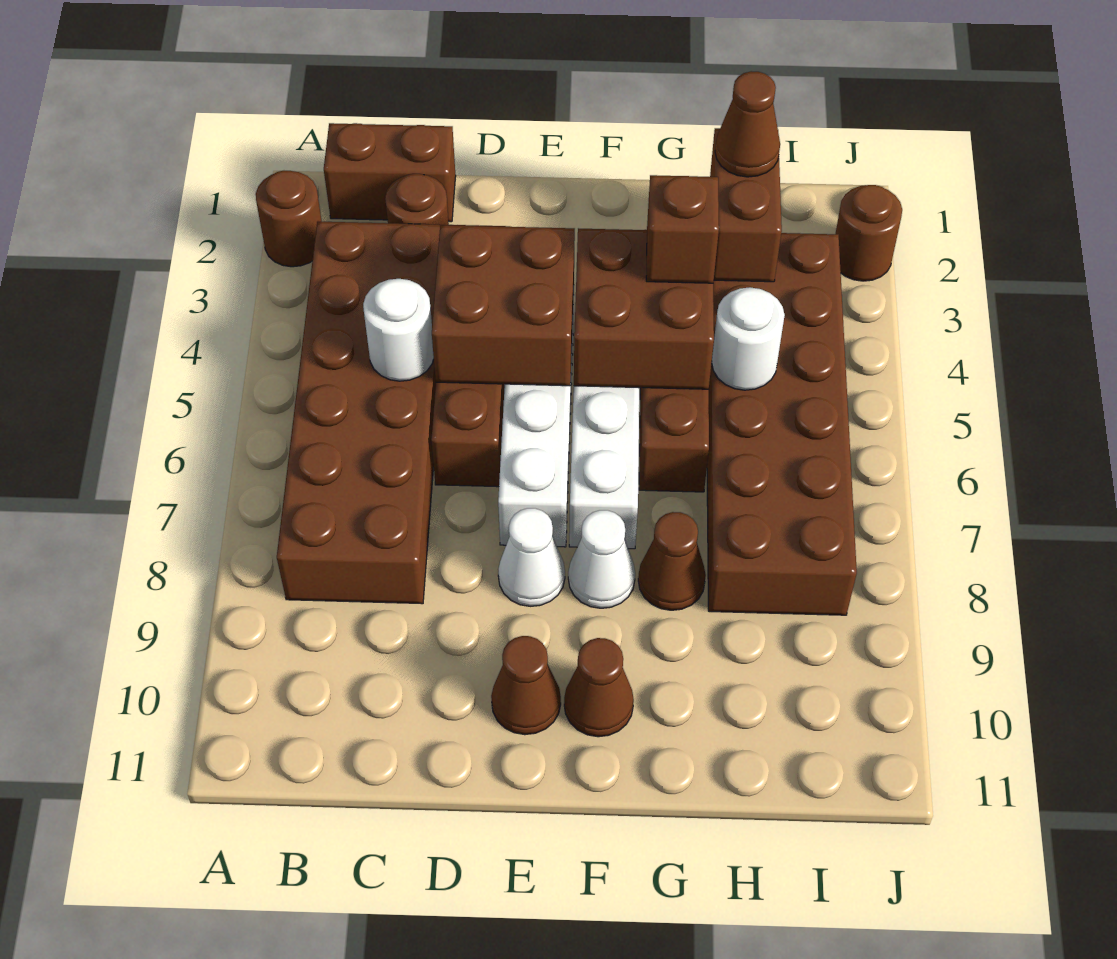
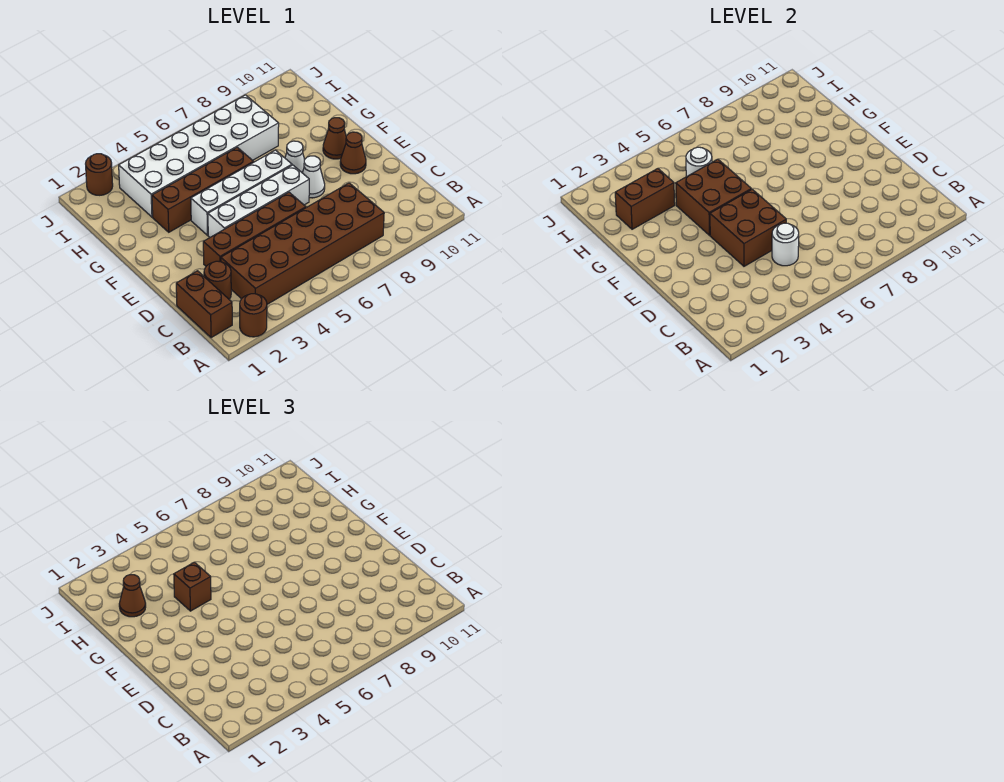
brown 1x1 cone [638,512,706,610] -> none
brown 2x6 brick [707,233,857,615] -> white 2x6 brick [119,95,279,217]

